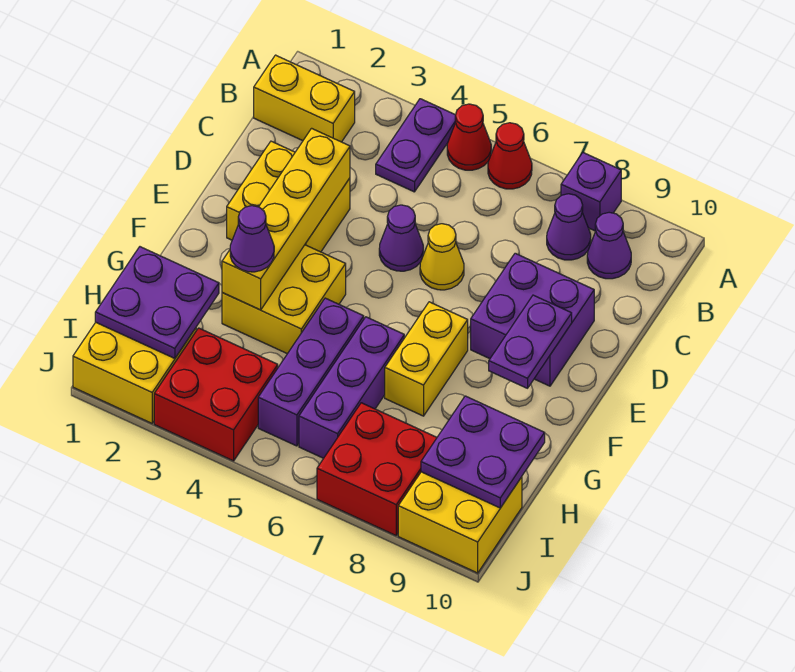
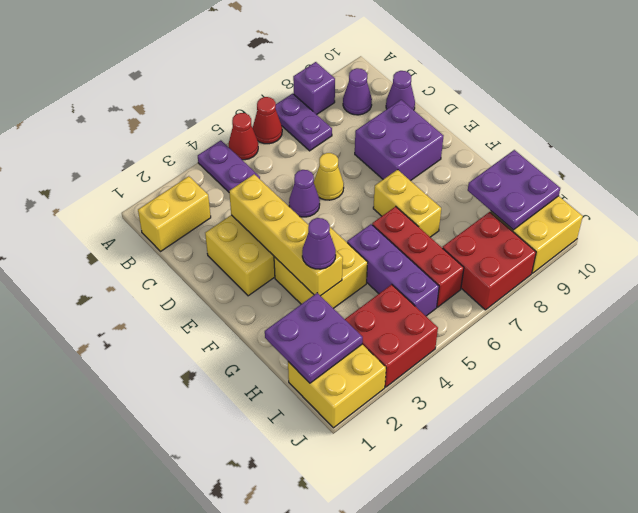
purple 1x1 cone [547,194,591,260] -> purple 1x1 cone moved to [386,71,415,110]
purple 1x2 plate [489,295,572,388] -> purple 1x2 plate moved to [276,94,332,151]
purple 1x3 brick [299,317,404,458] -> red 1x3 brick [372,206,464,307]

